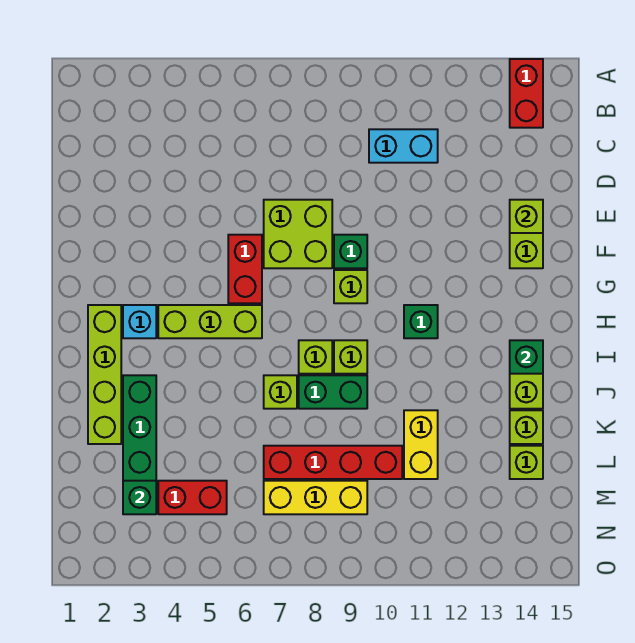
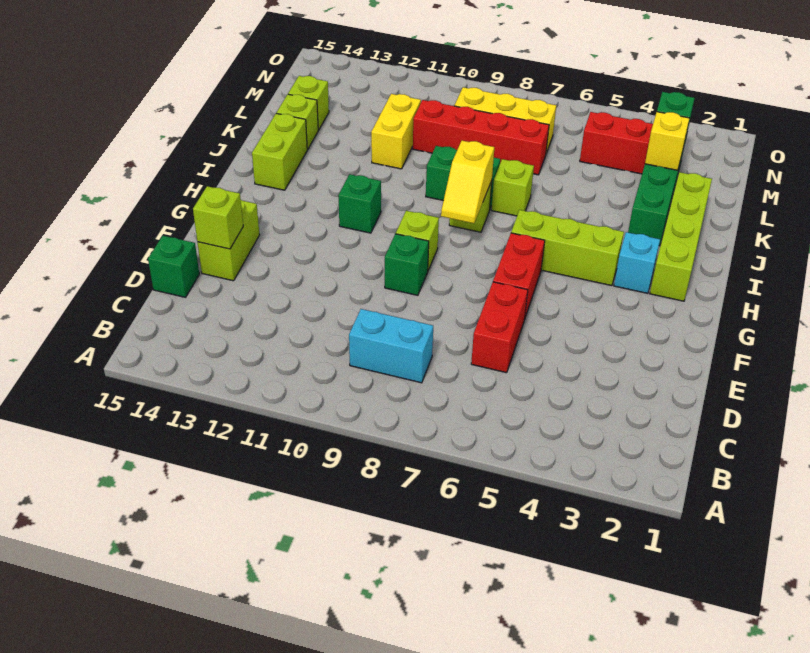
red 1x2 brick [510,59,543,128] -> red 1x2 brick moved to [471,282,528,373]
cyan 1x2 brick [369,129,438,163] -> cyan 1x2 brick moved to [349,309,433,383]
lime 2x2 brick [264,200,332,268] -> none
none -> yellow 1x2 slope [441,141,494,223]
lime 1x1 brick [334,340,367,374] -> none
green 1x1 brick [510,340,543,374] -> green 1x1 brick moved to [148,236,199,297]
none -> yellow 1x1 brick [645,112,689,170]

